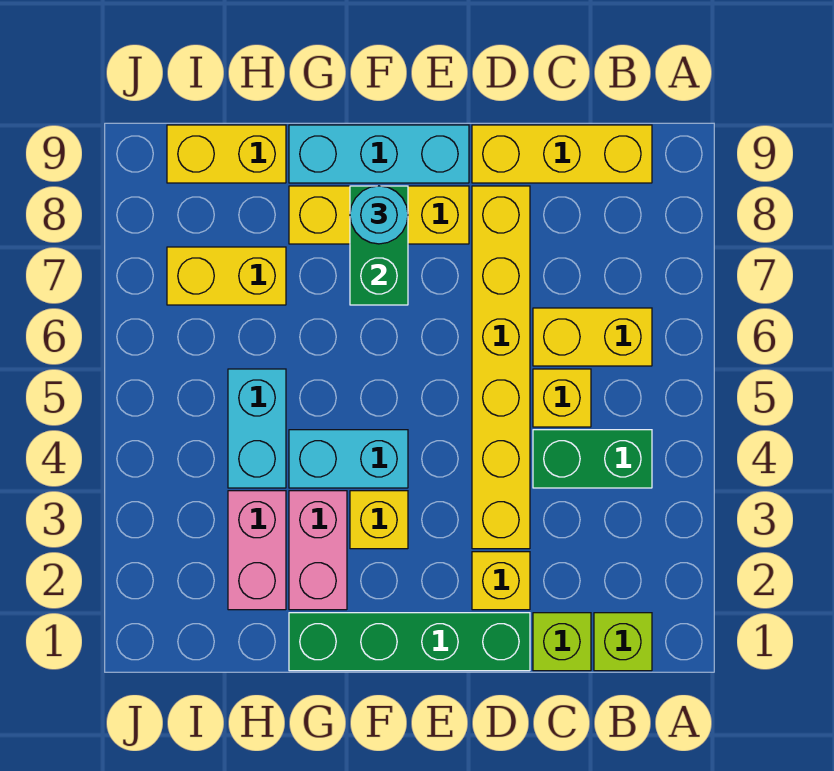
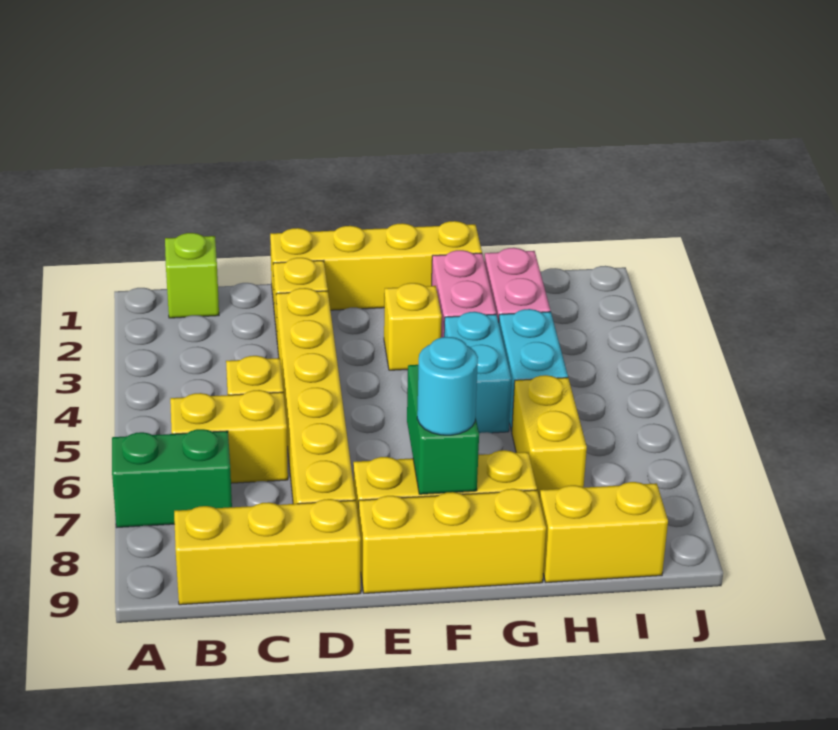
green 1x2 brick [533,430,652,488] -> green 1x2 brick moved to [112,429,232,527]
lime 1x1 brick [533,613,591,671] -> none
green 1x4 brick [289,613,530,671] -> yellow 1x4 brick [270,221,482,310]
cyan 1x3 brick [289,125,469,183] -> yellow 1x3 brick [359,489,546,593]
cyan 1x2 brick [289,430,408,488] -> cyan 1x2 brick turned to [444,312,512,433]
yellow 1x2 brick [167,247,286,305] -> yellow 1x2 brick turned to [512,375,587,499]

